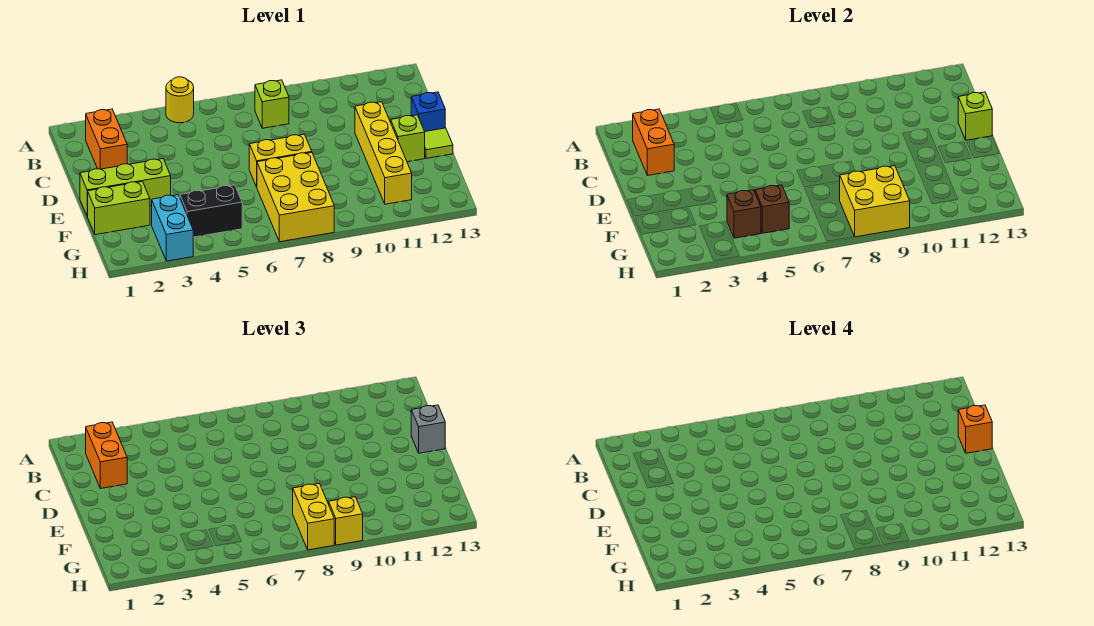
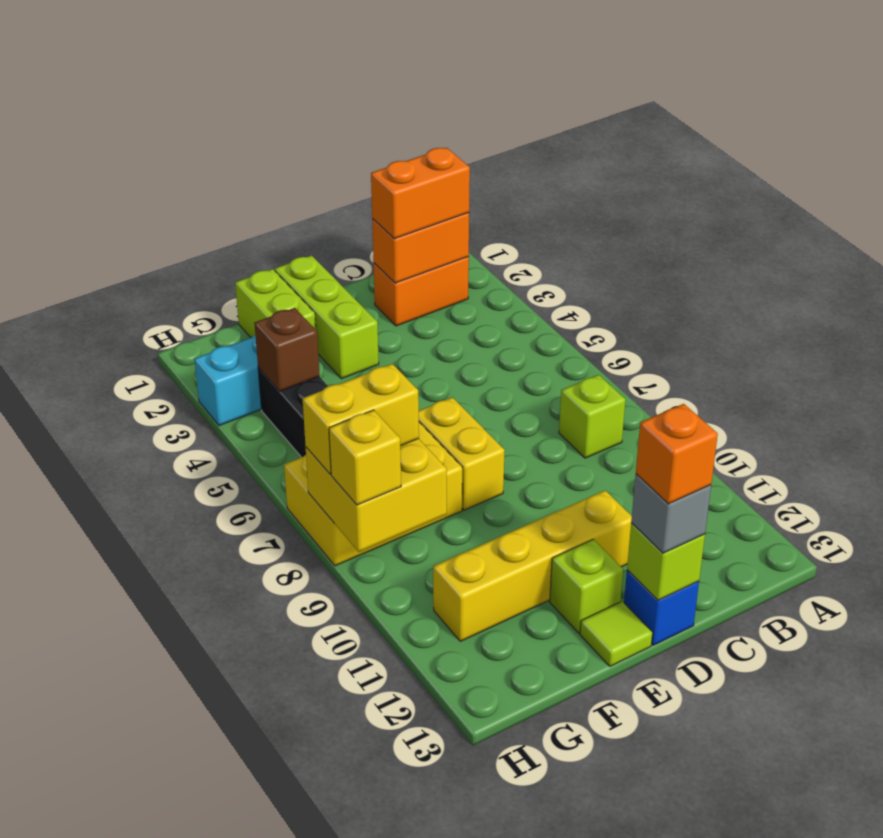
yellow 1x1 round brick [166,77,194,123] -> none
brown 1x1 brick [755,185,789,233] -> none

